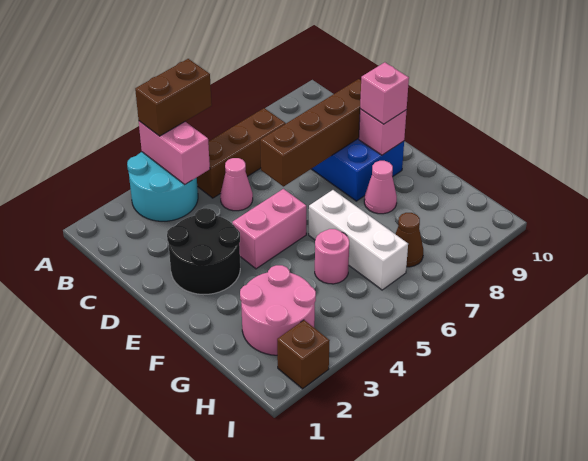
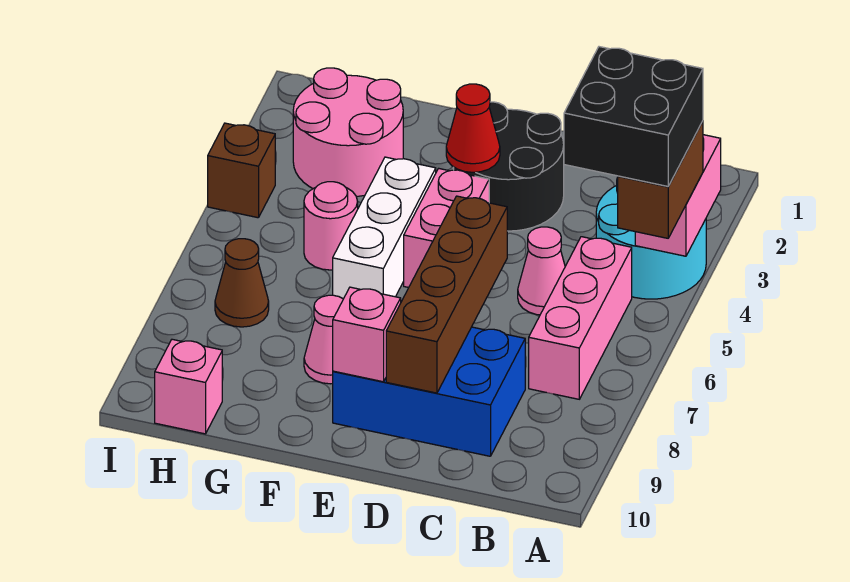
pink 1x2 brick [139,121,210,184] -> pink 1x2 brick turned to [635,135,721,256]
none -> black 2x2 brick [564,47,703,186]
brown 1x3 brick [197,108,286,198] -> pink 1x3 brick [529,237,632,399]
none -> red 1x1 cone [446,84,500,172]
pink 1x1 brick [360,62,409,124] -> pink 1x1 brick moved to [155,339,222,434]
white 1x3 brick [309,190,408,290] -> white 1x3 brick turned to [333,157,436,299]
brown 1x1 brick [277,320,330,389] -> brown 1x1 brick moved to [208,123,275,218]

